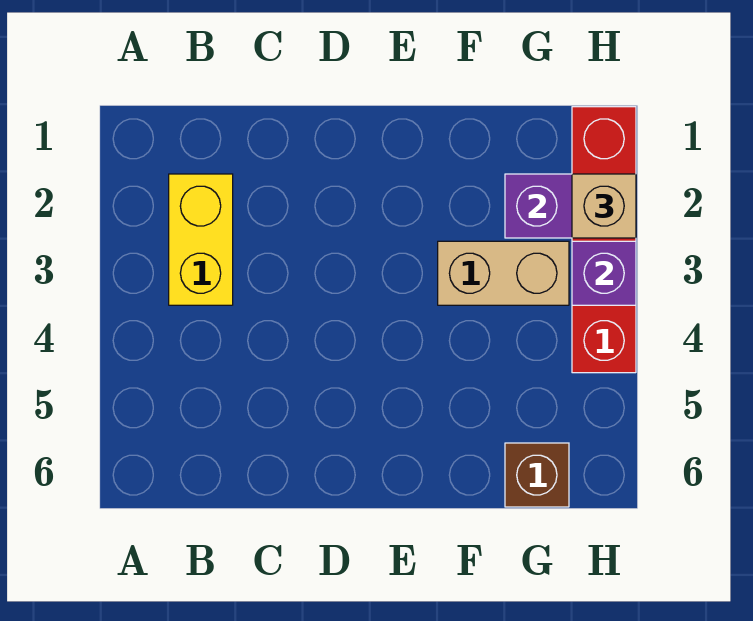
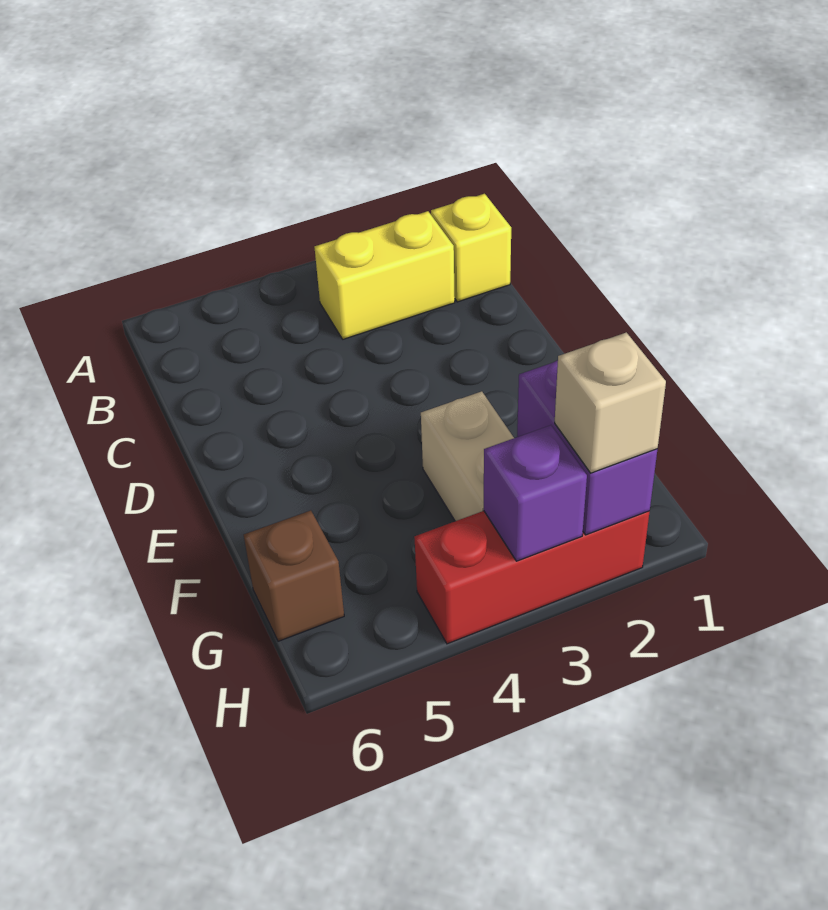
none -> yellow 1x1 brick [431,194,511,302]
red 1x4 brick [572,107,636,373] -> red 1x3 brick [414,511,650,644]

